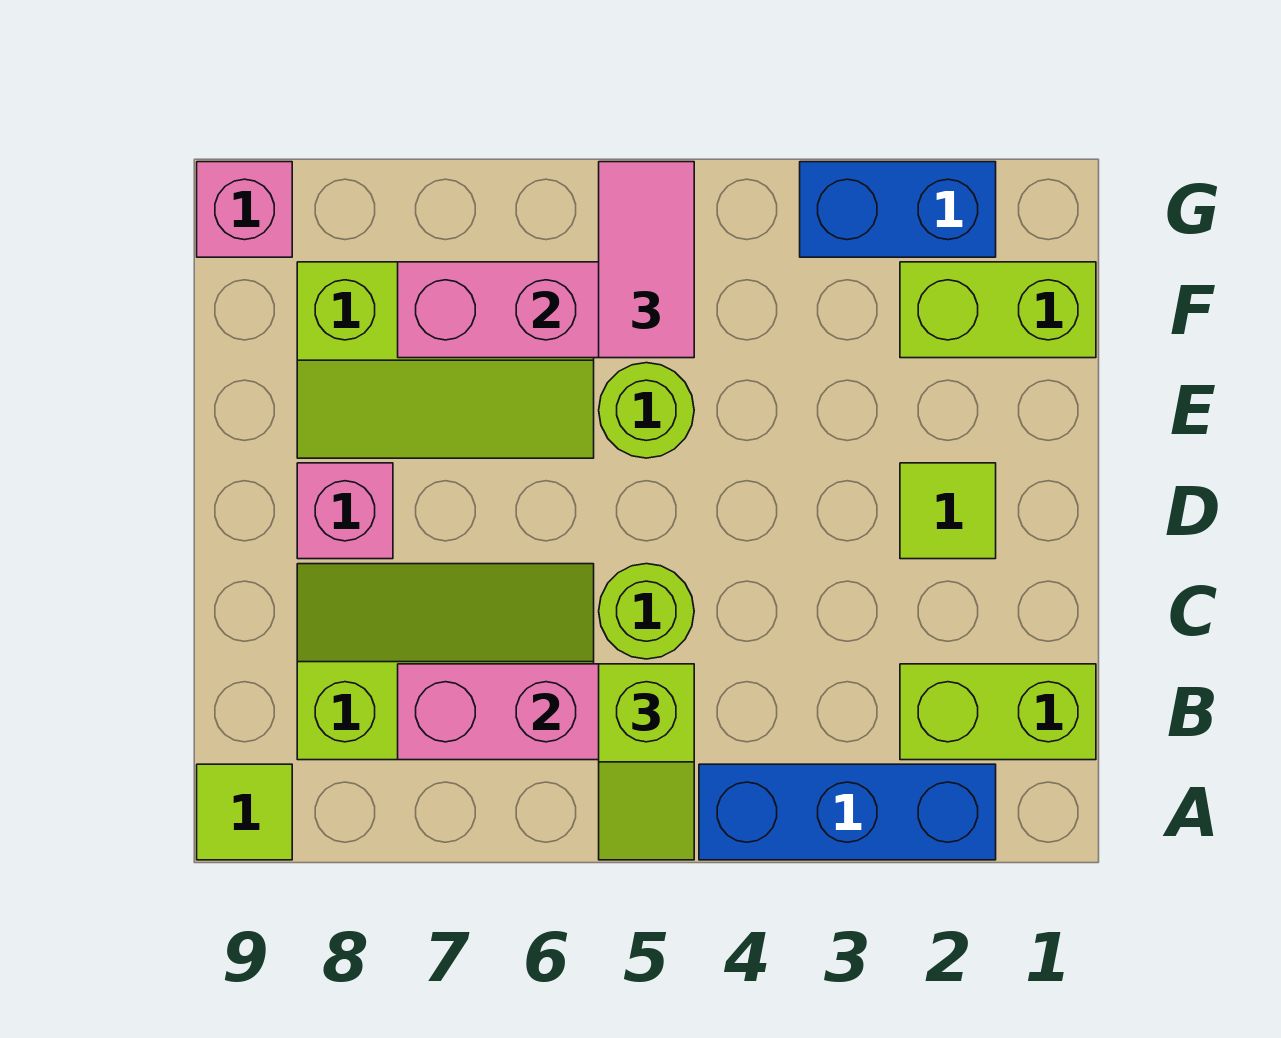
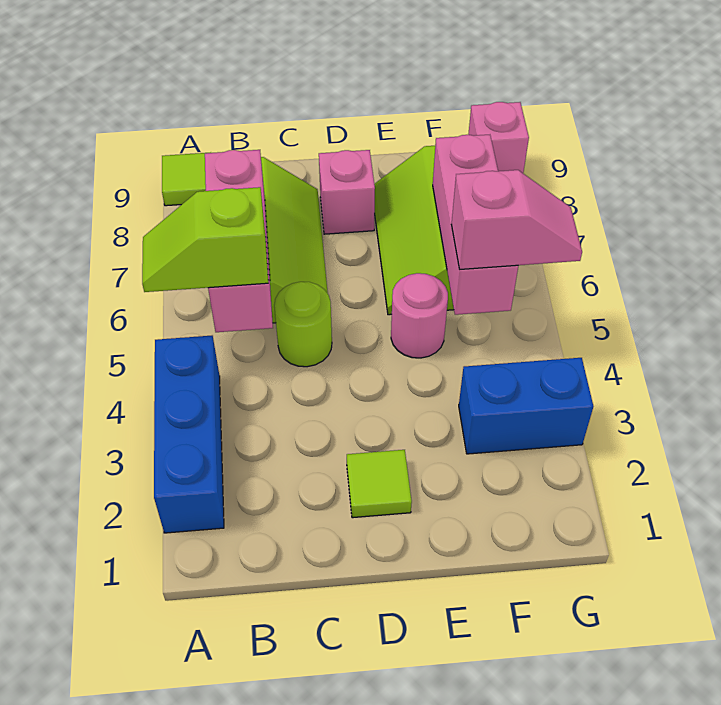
lime 1x2 brick [900,664,1096,760] -> none
lime 1x1 round brick [599,363,694,458] -> pink 1x1 round brick [391,273,448,358]
lime 1x2 brick [900,262,1096,358] -> none
pink 1x2 tile [599,162,694,358] -> pink 1x2 slope [451,170,582,269]
blue 1x2 brick [800,162,996,257] -> blue 1x2 brick turned to [459,358,593,454]

